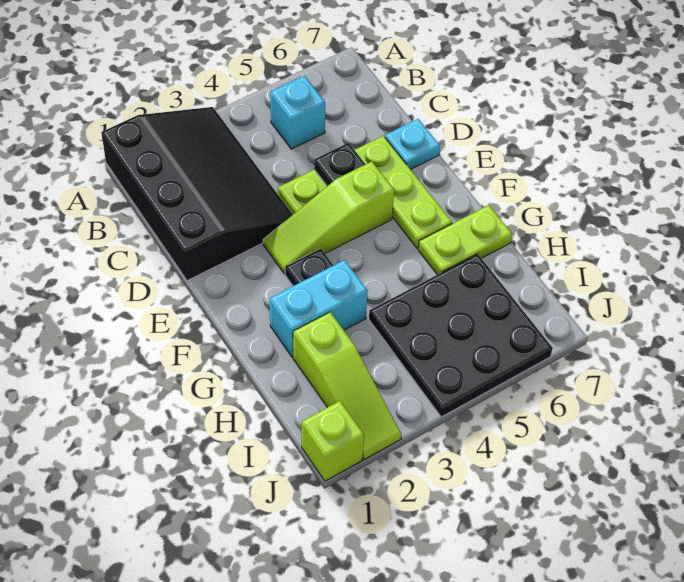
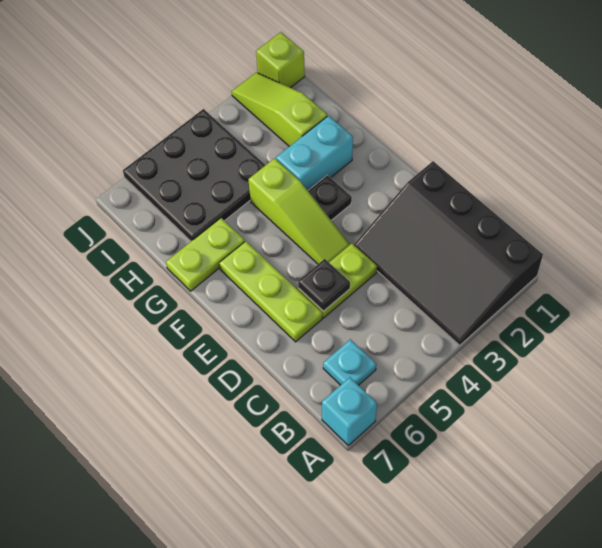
cyan 1x1 brick [270,76,325,149] -> cyan 1x1 brick moved to [322,377,377,445]
cyan 1x1 plate [385,119,440,169] -> cyan 1x1 plate moved to [323,339,376,385]
lime 1x3 slope [263,162,394,274] -> lime 1x3 slope turned to [248,158,350,264]

